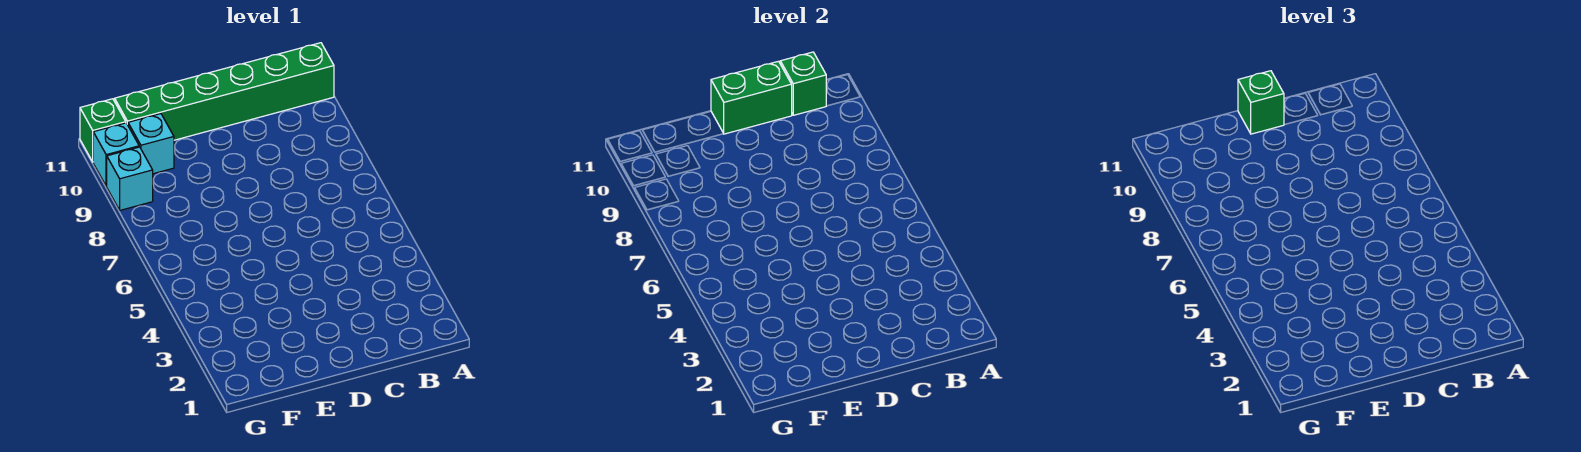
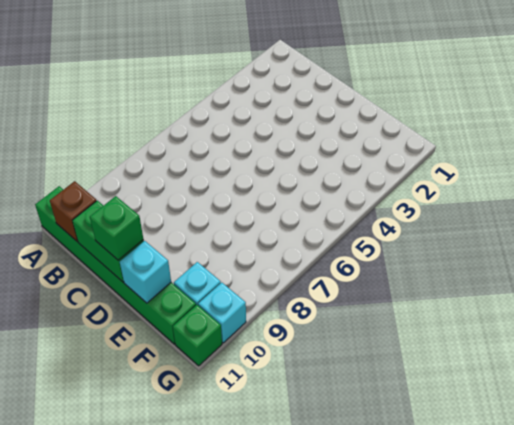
green 1x1 brick [780,52,826,115] -> brown 1x1 brick [50,181,97,242]
cyan 1x1 brick [107,147,153,210] -> cyan 1x1 brick moved to [120,241,171,303]

